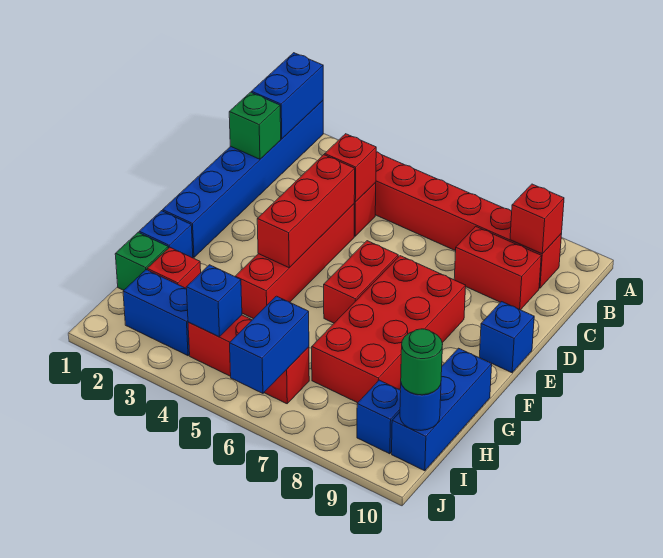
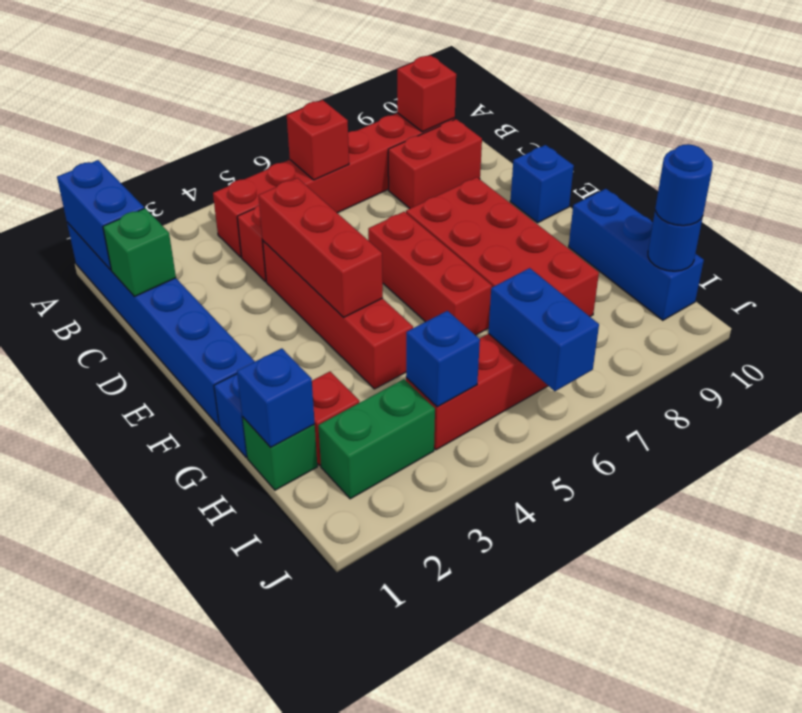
red 1x1 brick [325,134,376,202] -> red 1x1 brick moved to [287,100,349,180]
red 1x2 brick [324,241,398,323] -> red 1x3 brick [368,212,492,335]
blue 1x2 brick [123,270,190,356] -> green 1x2 brick [318,379,435,499]
blue 1x1 brick [357,380,401,454] -> blue 1x1 brick moved to [237,348,315,447]
green 1x1 round brick [401,329,443,395] -> blue 1x1 round brick [656,144,713,226]

